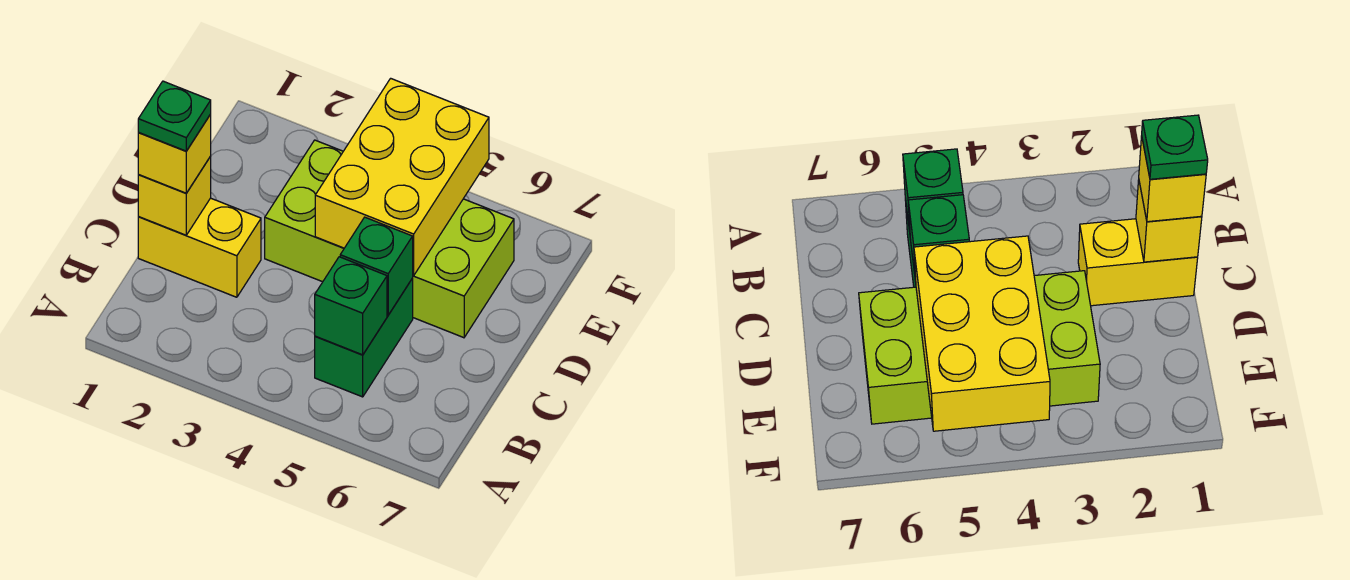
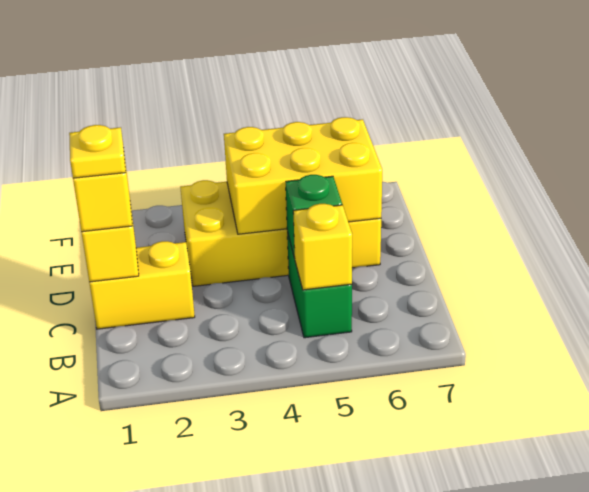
green 1x1 brick [315,257,387,355] -> yellow 1x1 brick [293,204,352,290]
green 1x1 plate [138,81,211,151] -> yellow 1x1 plate [69,125,126,178]
lime 2x4 brick [265,140,514,338] -> yellow 2x4 brick [180,180,381,286]
yellow 2x3 brick [315,78,489,276] -> yellow 2x3 brick turned to [224,117,382,234]

